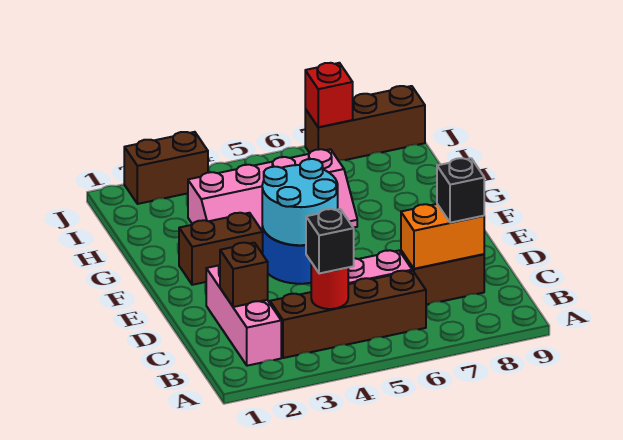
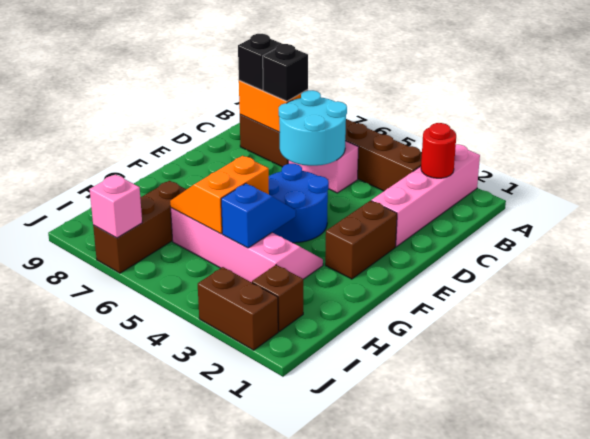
pink 1x3 brick [206,265,281,366] -> pink 1x4 brick [371,144,480,247]
red 1x1 round brick [311,262,348,309] -> red 1x1 round brick moved to [421,123,456,178]
black 1x1 brick [306,209,354,274] -> black 1x1 brick moved to [263,44,308,101]
brown 1x1 brick [220,243,268,307] -> brown 1x1 brick moved to [252,265,303,331]
cyan 2x2 round brick [262,159,338,245] -> cyan 2x2 round brick moved to [279,90,347,166]
brown 1x2 brick [179,213,263,285] -> brown 1x2 brick turned to [325,201,397,279]
none -> blue 1x2 slope [221,184,296,248]
none -> orange 2x2 slope [170,156,269,234]
brown 1x3 brick [305,86,425,160] -> brown 1x3 brick turned to [93,181,186,273]
red 1x1 brick [305,63,353,127] -> pink 1x1 brick [90,175,142,238]

